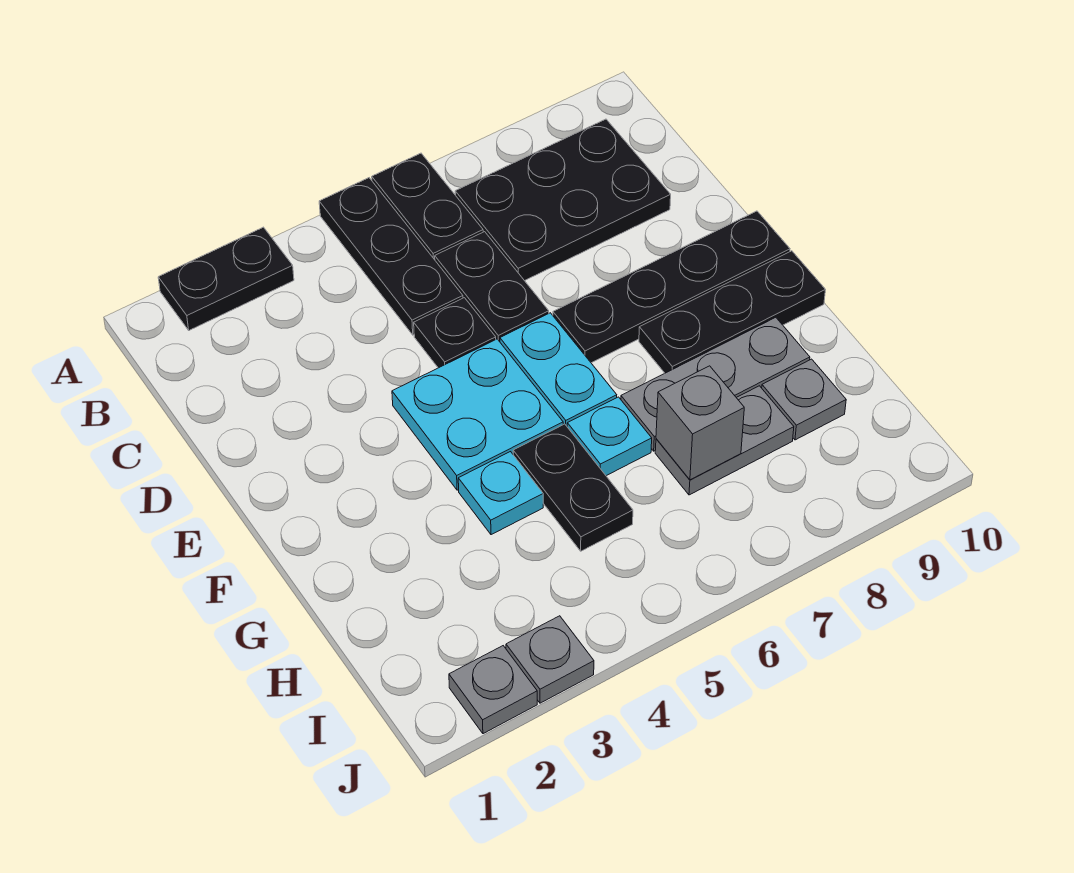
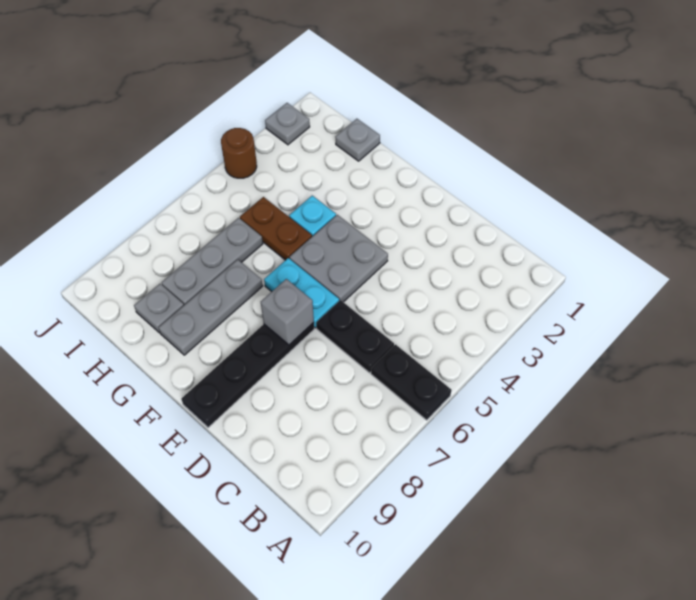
black 1x2 plate [158,227,294,330] -> none
black 1x3 plate [319,178,463,335] -> none
black 2x3 plate [455,119,671,281] -> none
black 1x1 plate [414,298,496,368] -> none
cyan 2x2 plate [392,339,563,490] -> grey 2x2 plate [290,215,388,302]
black 1x3 plate [639,251,825,373] -> none
black 1x2 plate [513,424,633,551] -> brown 1x2 plate [240,197,312,260]
cyan 1x1 plate [567,397,652,476] -> none
grey 1x2 plate [655,386,794,495] -> grey 1x3 plate [162,218,263,305]
grey 1x1 brick [656,366,744,480] -> grey 1x1 brick moved to [261,279,314,345]
grey 1x1 plate [506,616,594,703] -> grey 1x1 plate moved to [335,119,380,161]
none -> brown 1x1 round brick [221,128,257,178]

